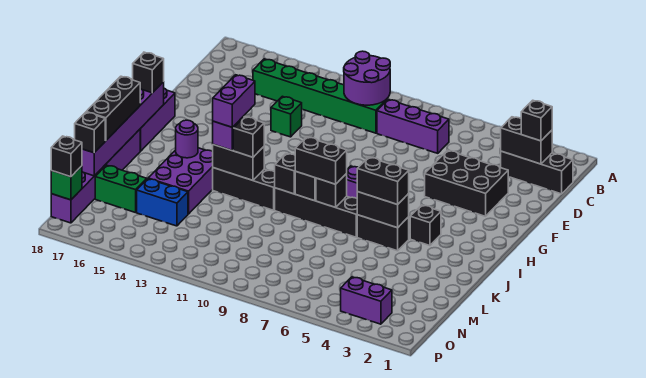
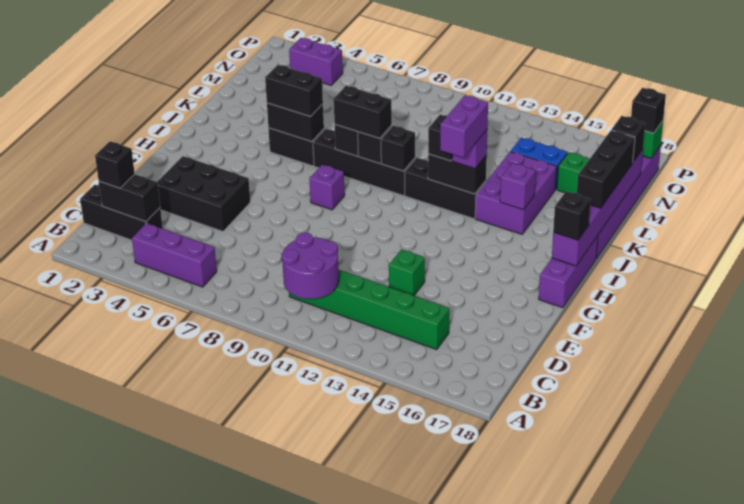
purple 1x3 brick [377,100,449,153] -> purple 1x3 brick moved to [132,223,217,287]
black 1x1 brick [410,205,441,246] -> none
purple 1x1 round brick [176,120,198,158] -> purple 1x1 brick [500,163,536,210]

